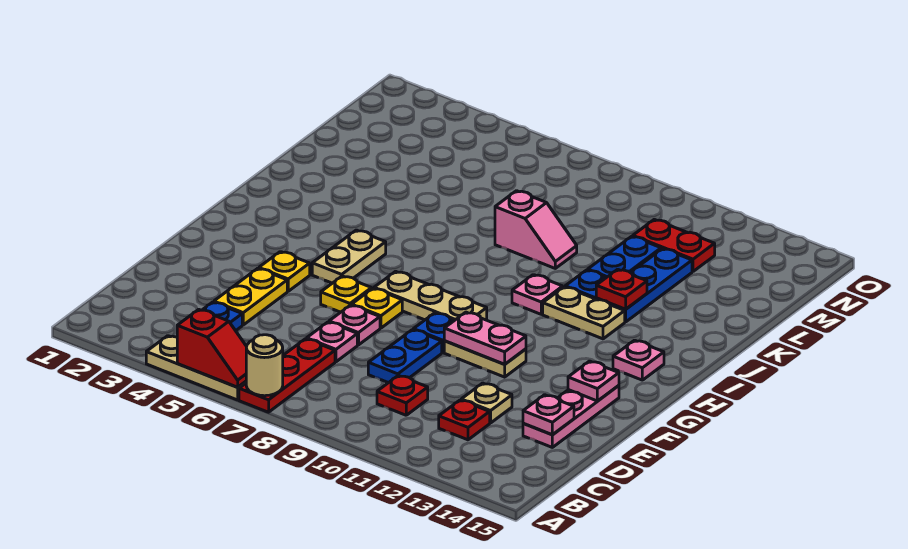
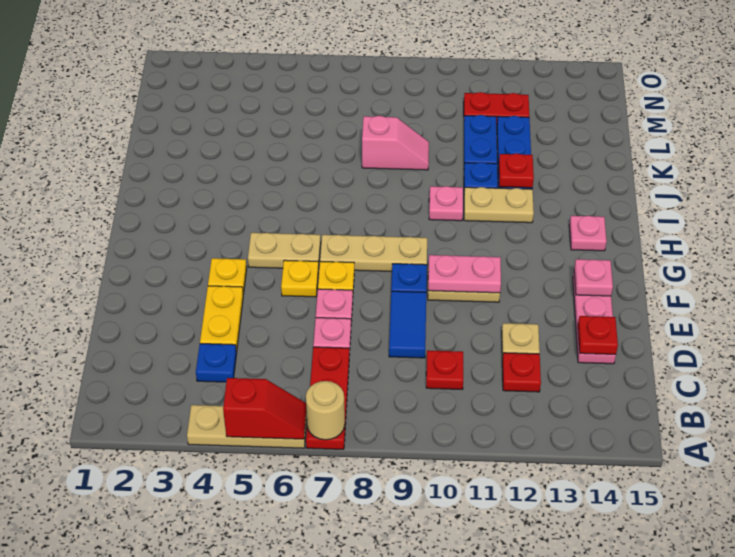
blue 1x2 plate [368,330,442,383] -> blue 1x2 tile [389,291,426,358]
pink 1x1 plate [523,395,574,435] -> red 1x1 plate [578,316,618,354]
tan 1x2 plate [312,230,386,283] -> tan 1x2 plate turned to [248,233,321,269]

